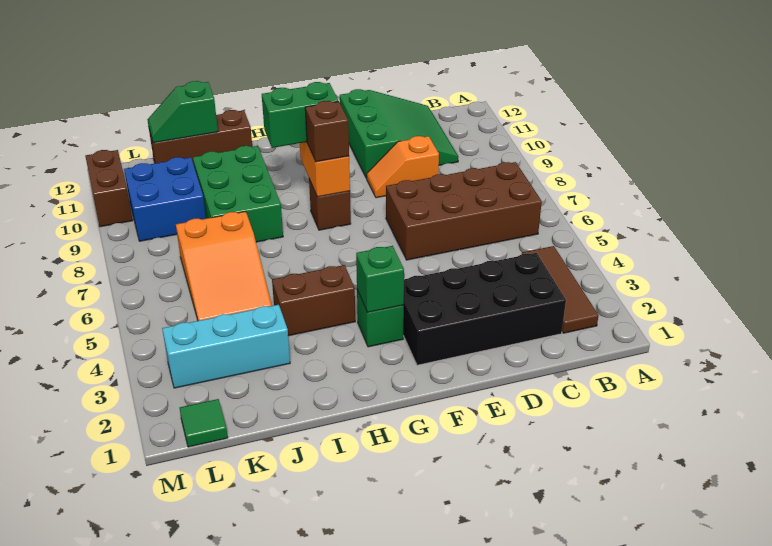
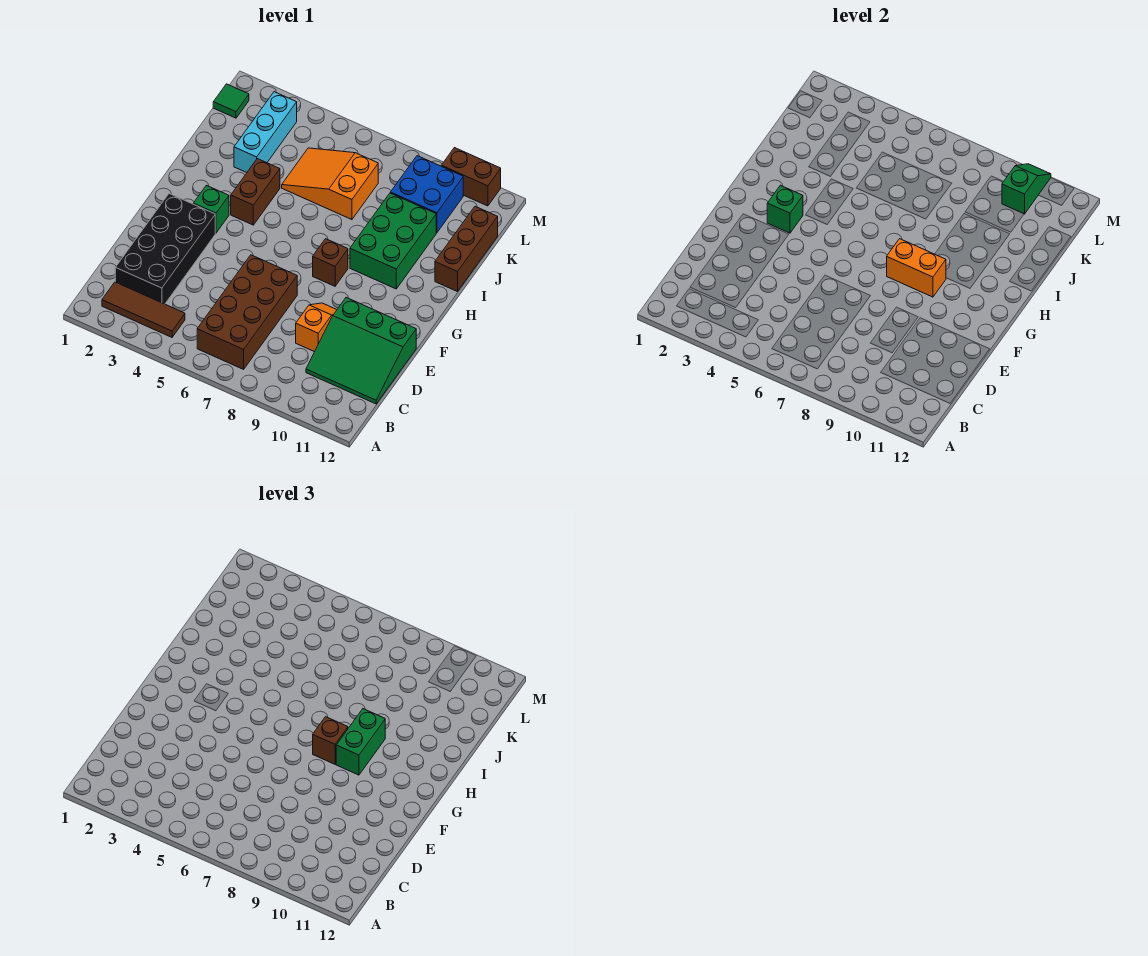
green 2x3 brick [193,146,283,242] -> green 2x3 brick turned to [350,193,436,289]
green 1x2 slope [147,81,218,143] -> green 1x2 slope moved to [1002,164,1051,214]

